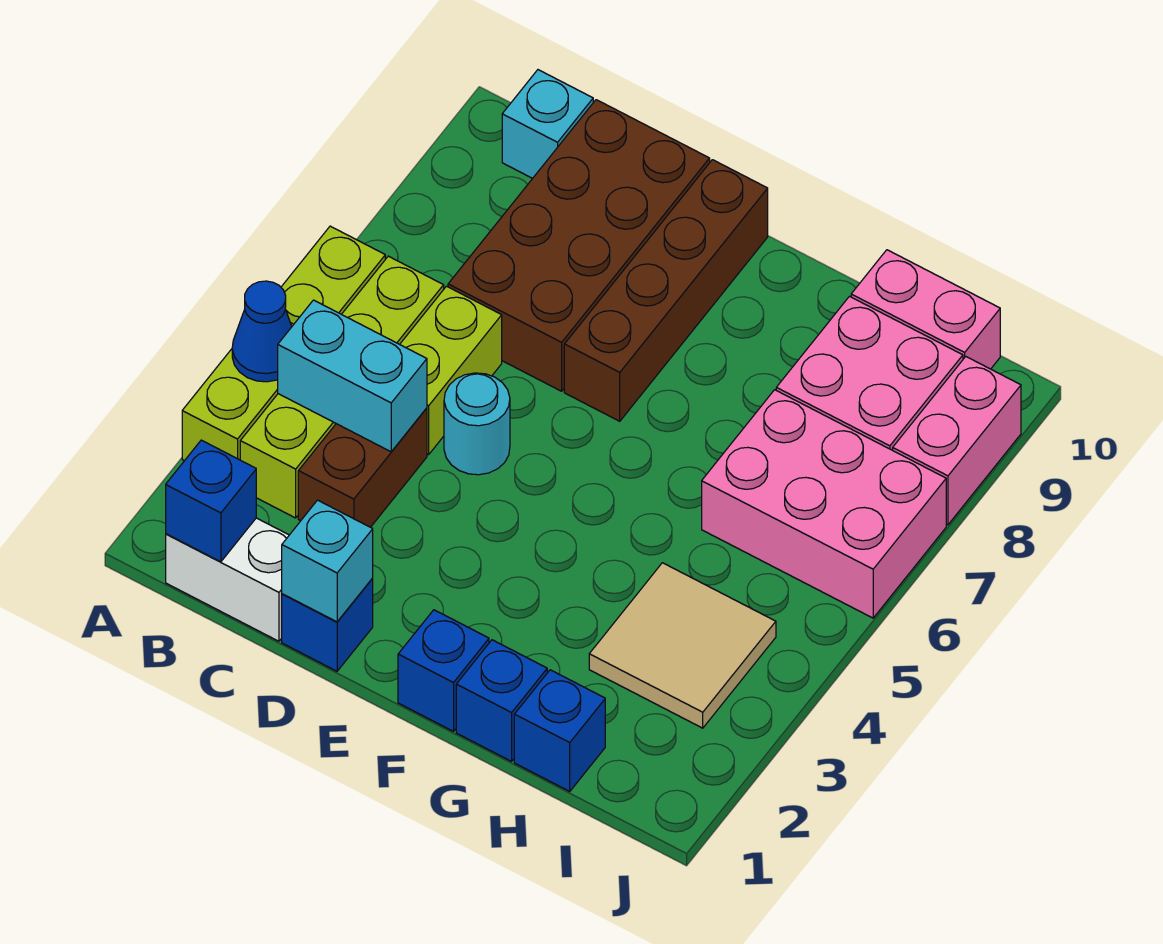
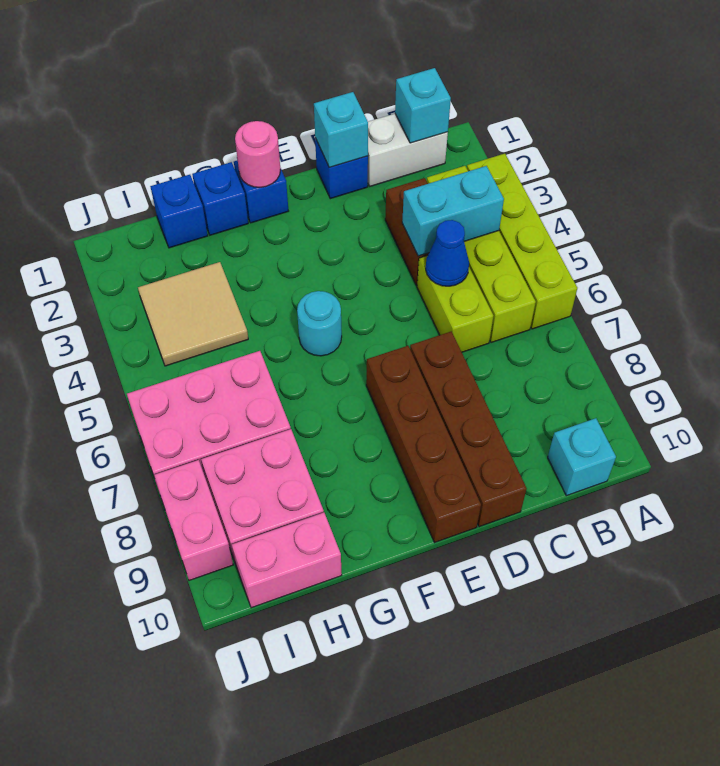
blue 1x1 cone [232,281,292,382] -> blue 1x1 cone moved to [426,220,469,286]
blue 1x1 brick [166,440,256,562] -> cyan 1x1 brick [395,68,451,143]
brown 2x4 brick [448,100,710,391] -> brown 1x4 brick [410,331,527,527]
cyan 1x1 round brick [444,373,510,475] -> cyan 1x1 round brick moved to [297,291,342,356]
none -> pink 1x1 round brick [235,121,280,187]

